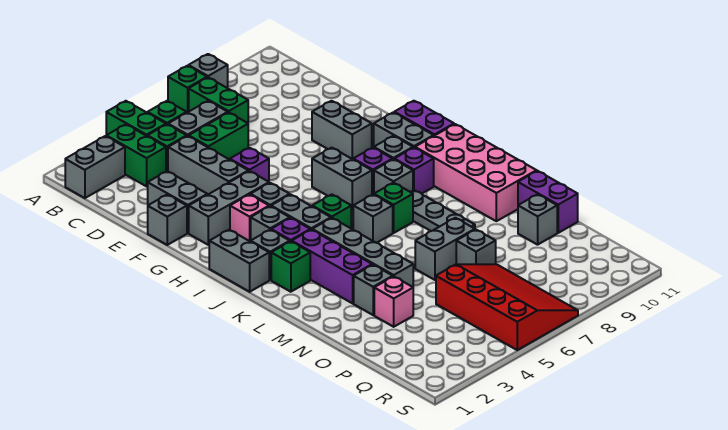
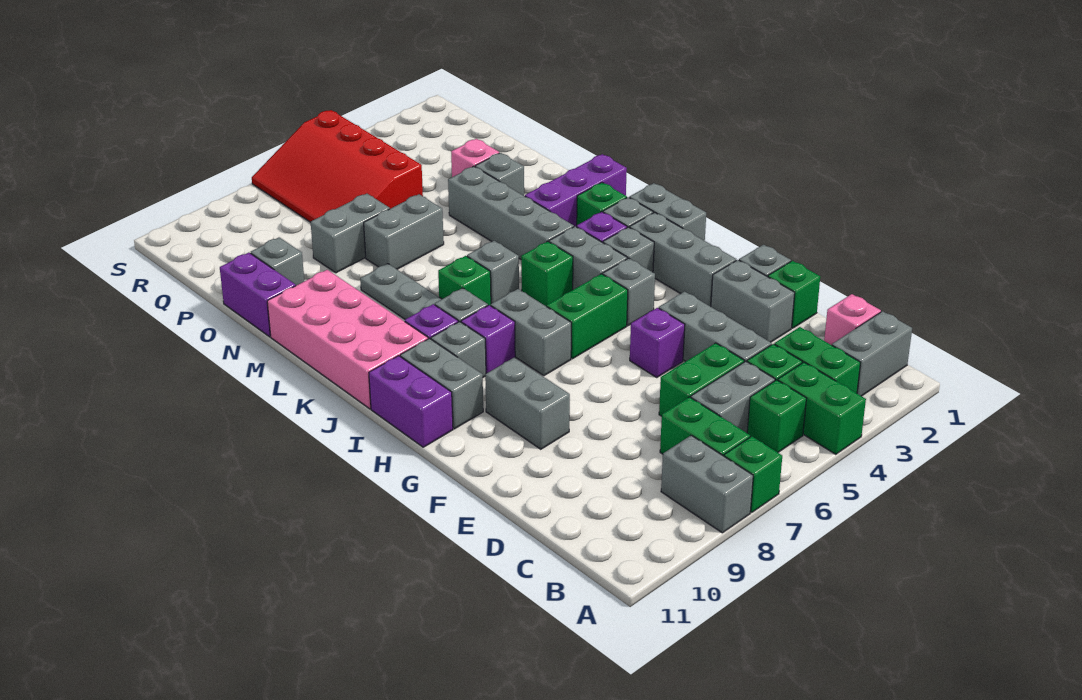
grey 1x1 brick [188,54,228,88] -> grey 1x2 brick [661,435,753,533]
none -> green 1x1 brick [768,261,820,328]
grey 1x3 brick [189,171,269,245] -> grey 1x3 brick turned to [630,213,736,307]
pink 1x1 brick [230,195,269,242] -> pink 1x1 brick moved to [824,294,881,345]
none -> green 1x2 brick [547,274,628,359]
purple 1x3 brick [292,230,372,303] -> purple 1x3 brick turned to [525,154,627,227]
grey 1x1 brick [456,230,496,264] -> grey 1x2 brick [311,194,390,273]

